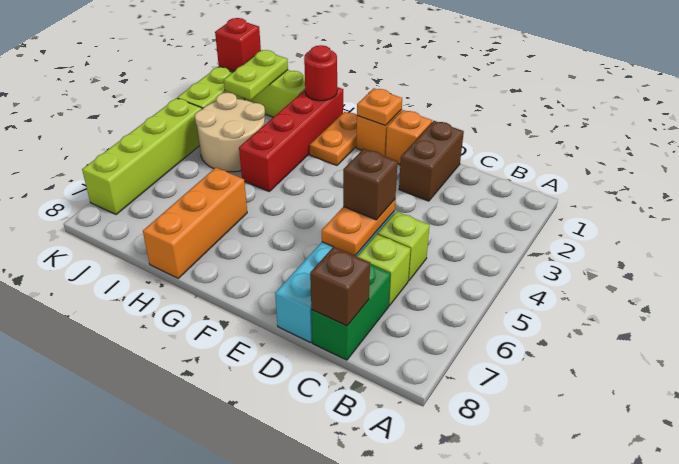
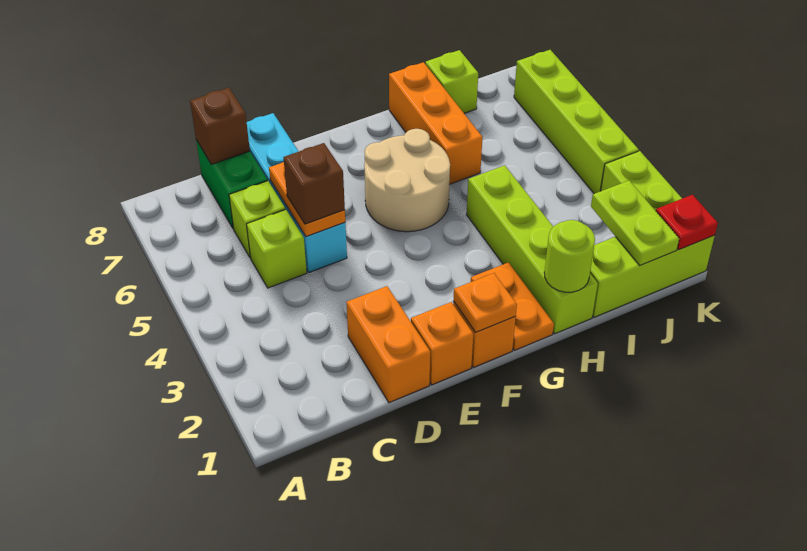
brown 1x2 brick [399,121,464,201] -> orange 1x2 brick [347,286,430,403]
red 1x4 brick [239,87,343,191] -> lime 1x4 brick [467,165,598,334]
red 1x1 round brick [304,45,337,101] -> lime 1x1 round brick [544,220,595,292]
tan 2x2 round brick [195,93,265,172] -> tan 2x2 round brick moved to [364,129,450,232]
none -> lime 1x1 brick [425,50,478,113]
red 1x1 brick [215,18,261,71] -> red 1x1 plate [656,195,718,250]

